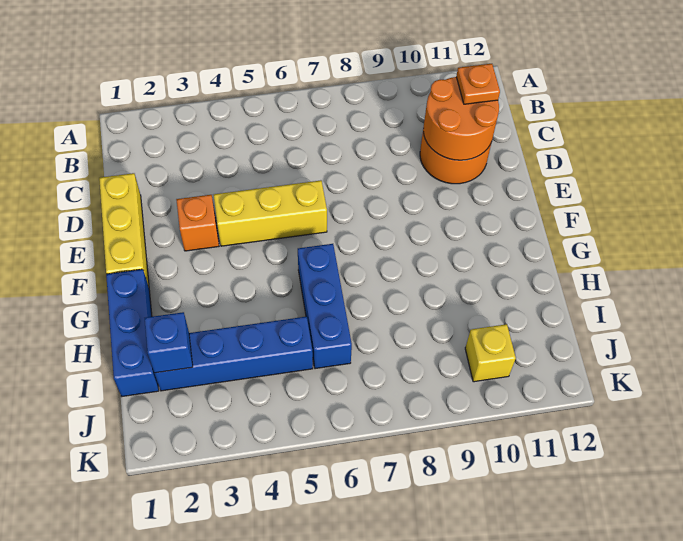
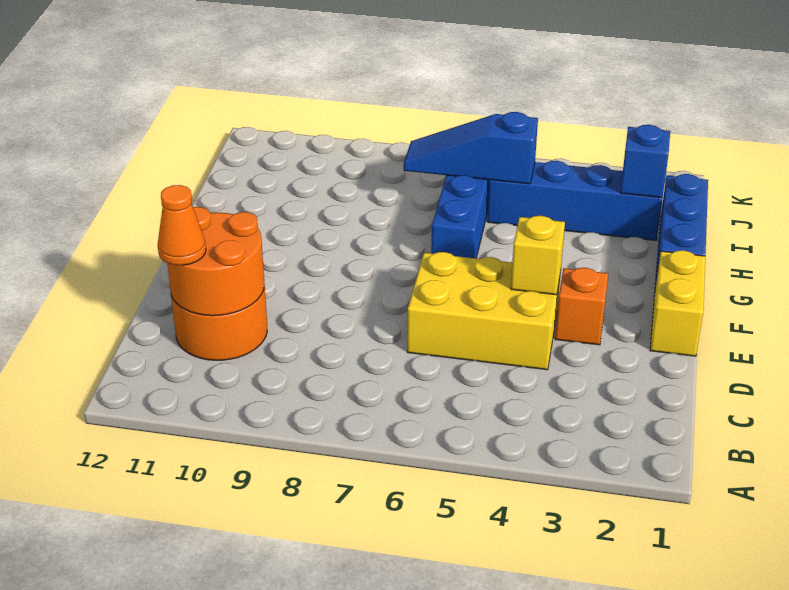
orange 1x1 plate [456,64,500,104] -> orange 1x1 cone [158,185,206,265]
yellow 1x3 brick [99,173,149,287] -> yellow 1x2 brick [650,250,705,356]
yellow 1x3 brick [214,180,327,246] -> yellow 2x3 brick [407,252,561,370]
none -> blue 1x3 slope [404,112,538,184]
yellow 1x1 brick [465,324,516,382] -> yellow 1x1 brick moved to [511,216,565,295]

